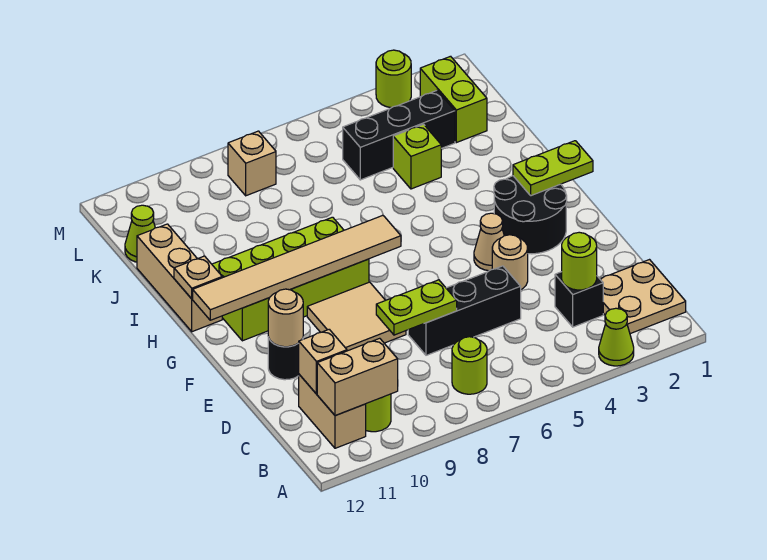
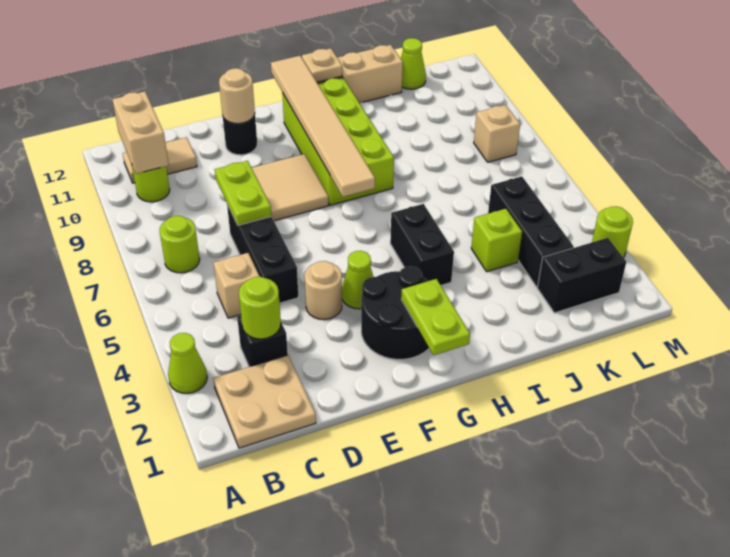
tan 1x2 brick [299,374,366,448] -> tan 1x2 tile [123,137,197,183]
tan 1x1 brick [299,329,347,394] -> tan 1x1 brick moved to [214,253,260,318]
tan 1x1 cone [474,213,504,271] -> lime 1x1 cone [342,251,373,309]
none -> black 1x2 brick [390,204,454,285]
lime 1x2 brick [420,56,487,143] -> black 1x2 brick [537,238,626,313]

